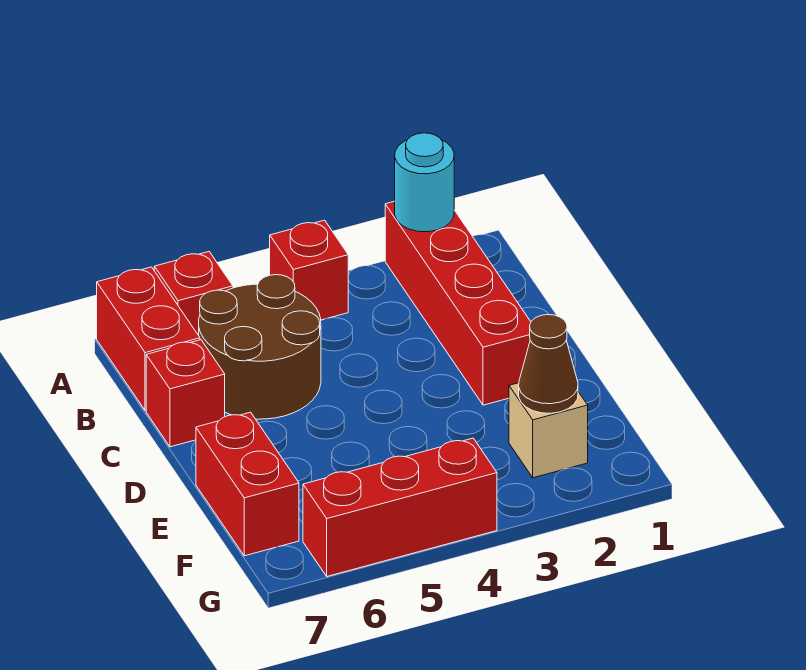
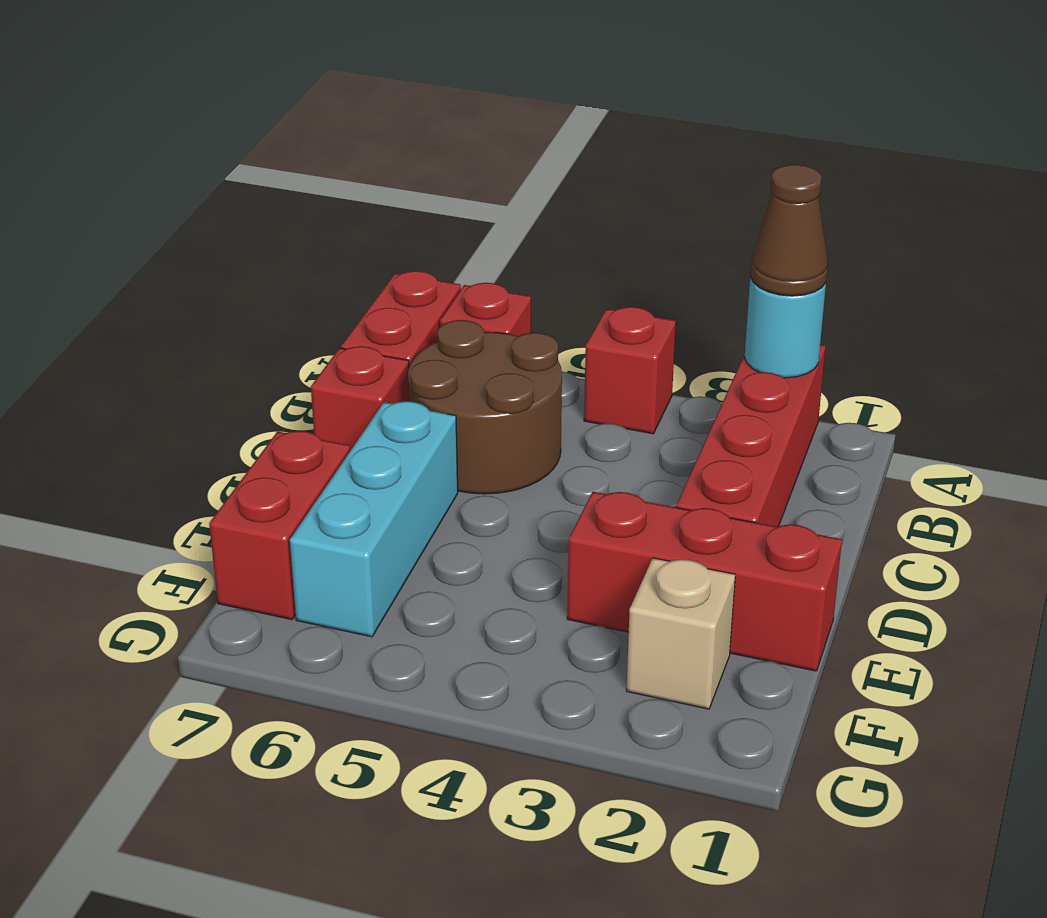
none -> cyan 1x3 brick [290,401,458,637]
brown 1x1 cone [519,315,578,413] -> brown 1x1 cone moved to [750,165,828,296]
red 1x3 brick [303,438,497,576] -> red 1x3 brick moved to [567,492,842,671]

